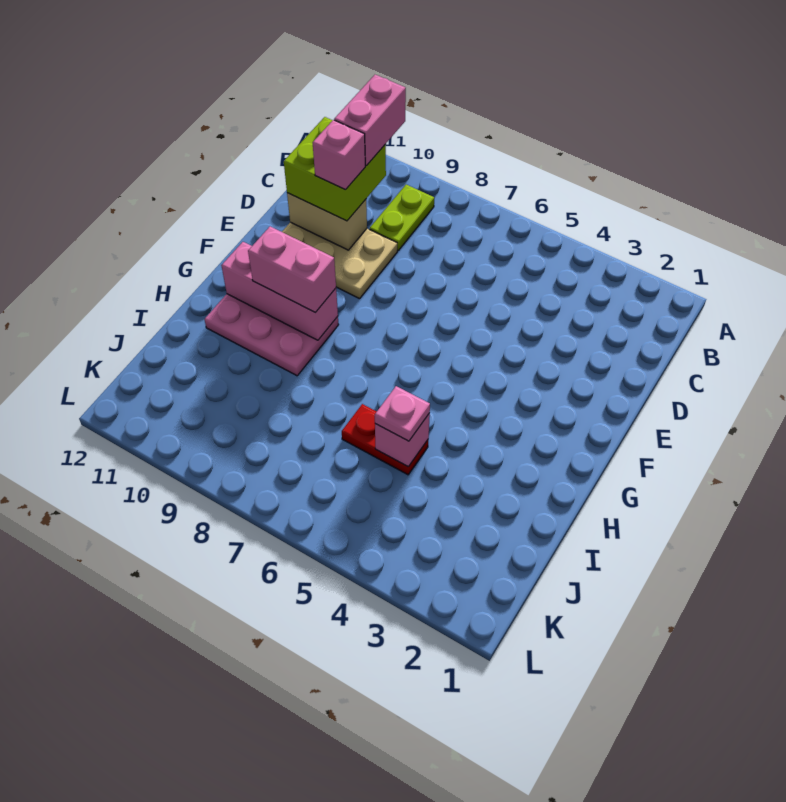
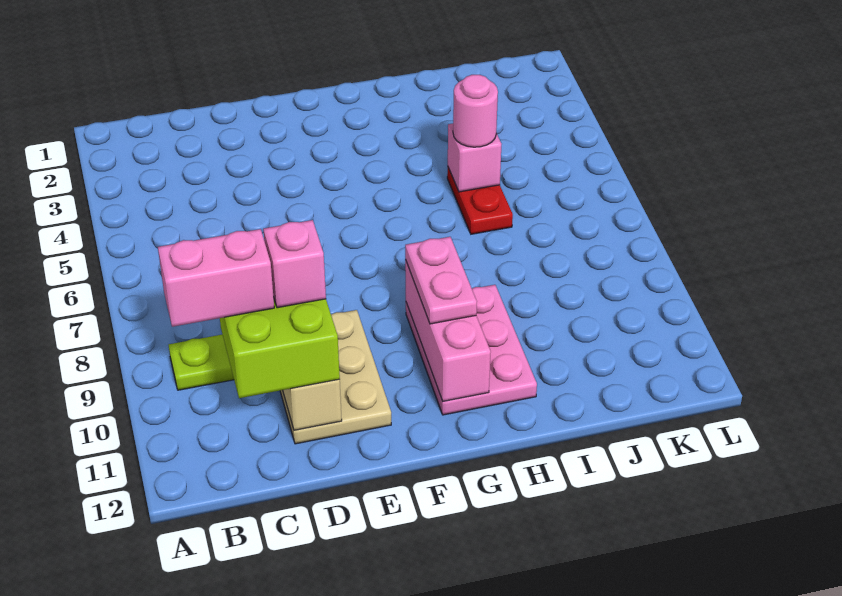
pink 1x2 brick [248,226,336,312] -> pink 1x2 plate [405,237,477,324]
pink 1x1 plate [375,386,430,441] -> pink 1x1 round brick [453,75,498,147]

